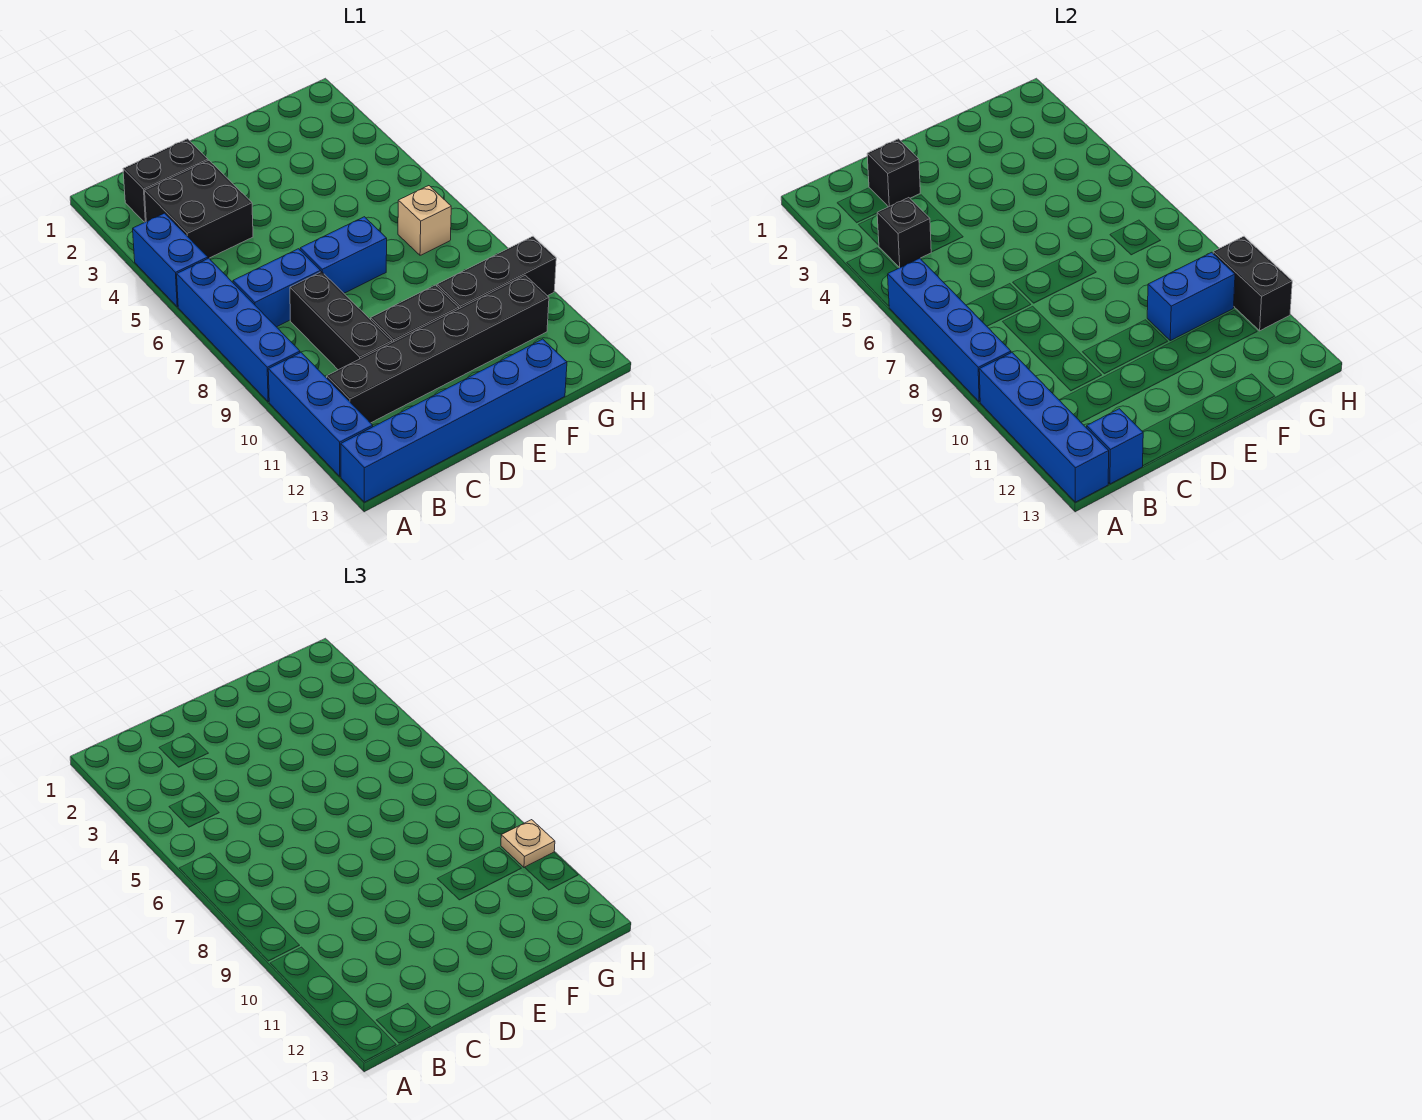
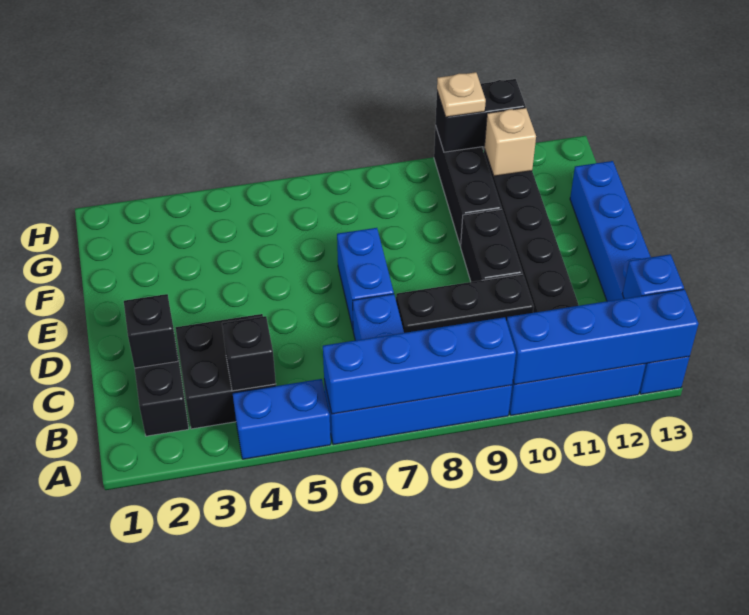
blue 1x2 brick [1147,252,1235,341] -> none
tan 1x1 brick [398,186,451,255] -> tan 1x1 brick moved to [484,108,536,176]

